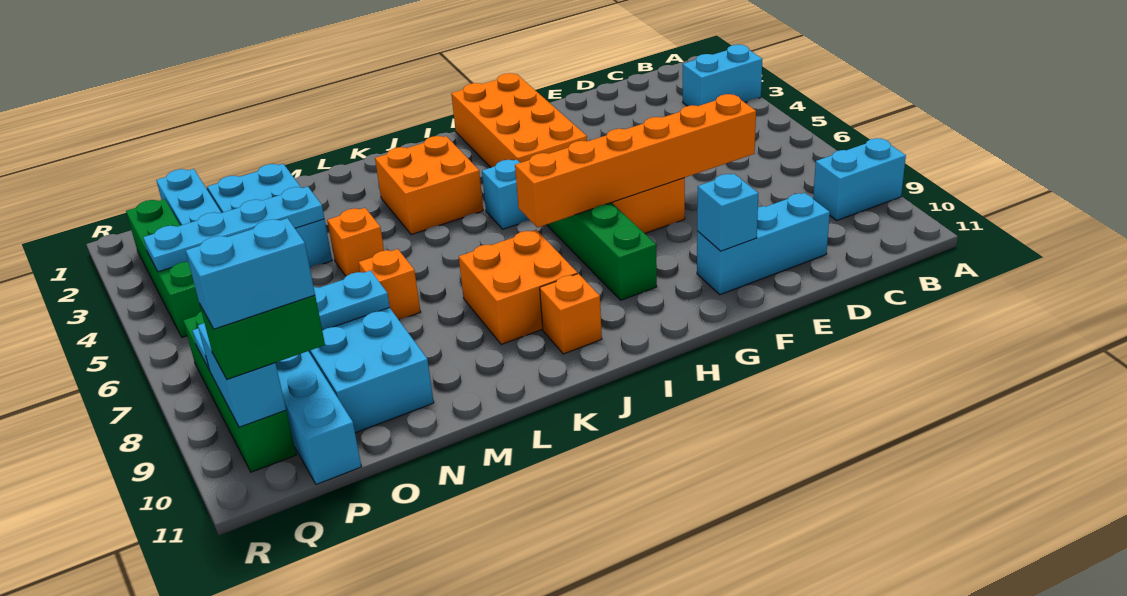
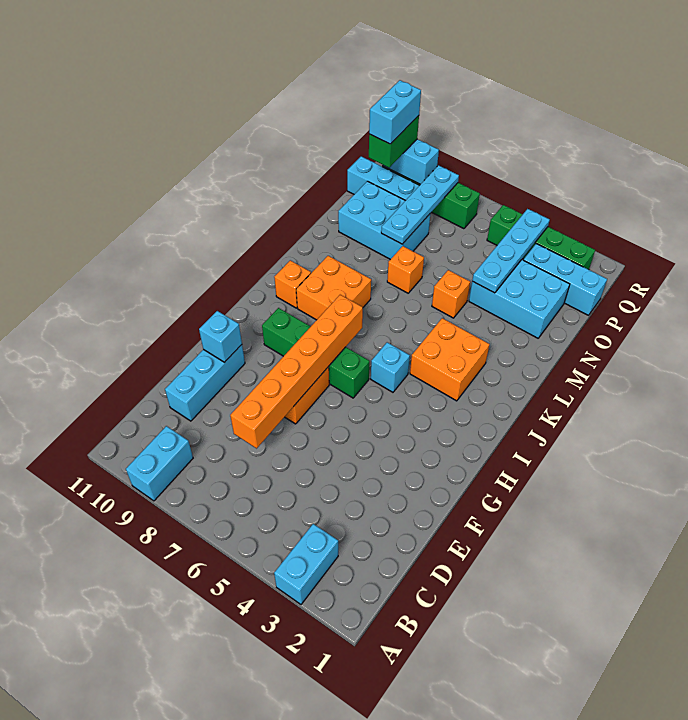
orange 2x4 brick [451,73,587,167] -> none

